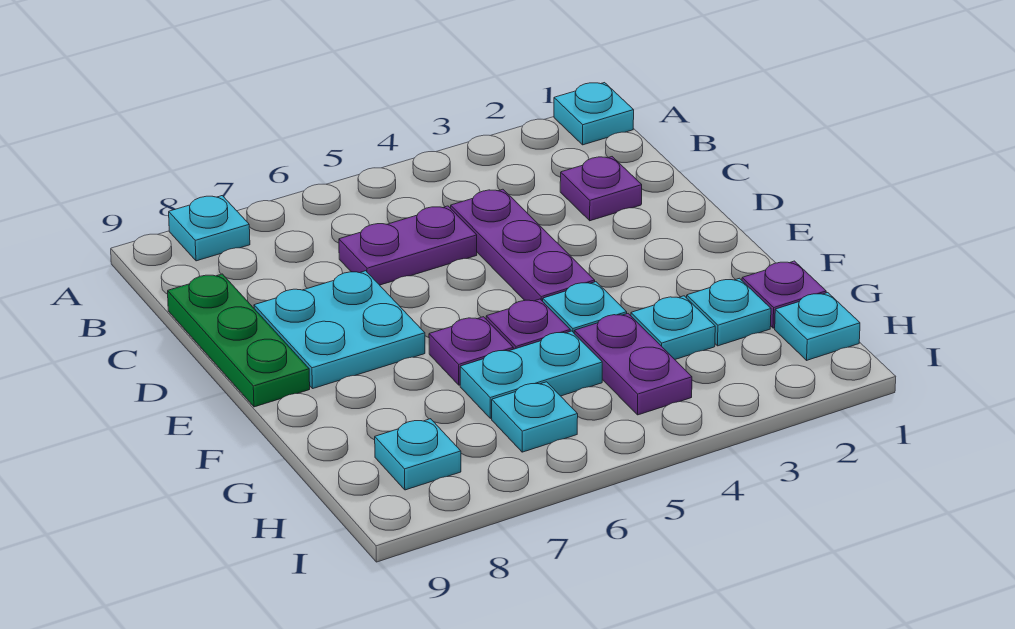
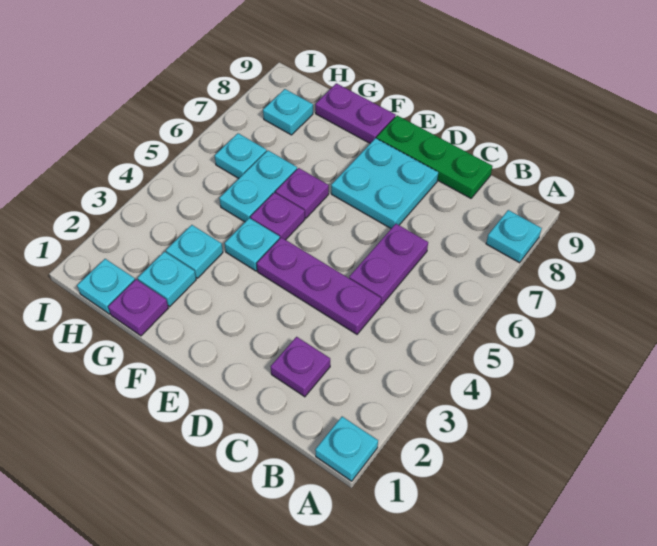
purple 1x2 plate [574,314,692,415] -> purple 1x2 plate moved to [315,83,396,143]

